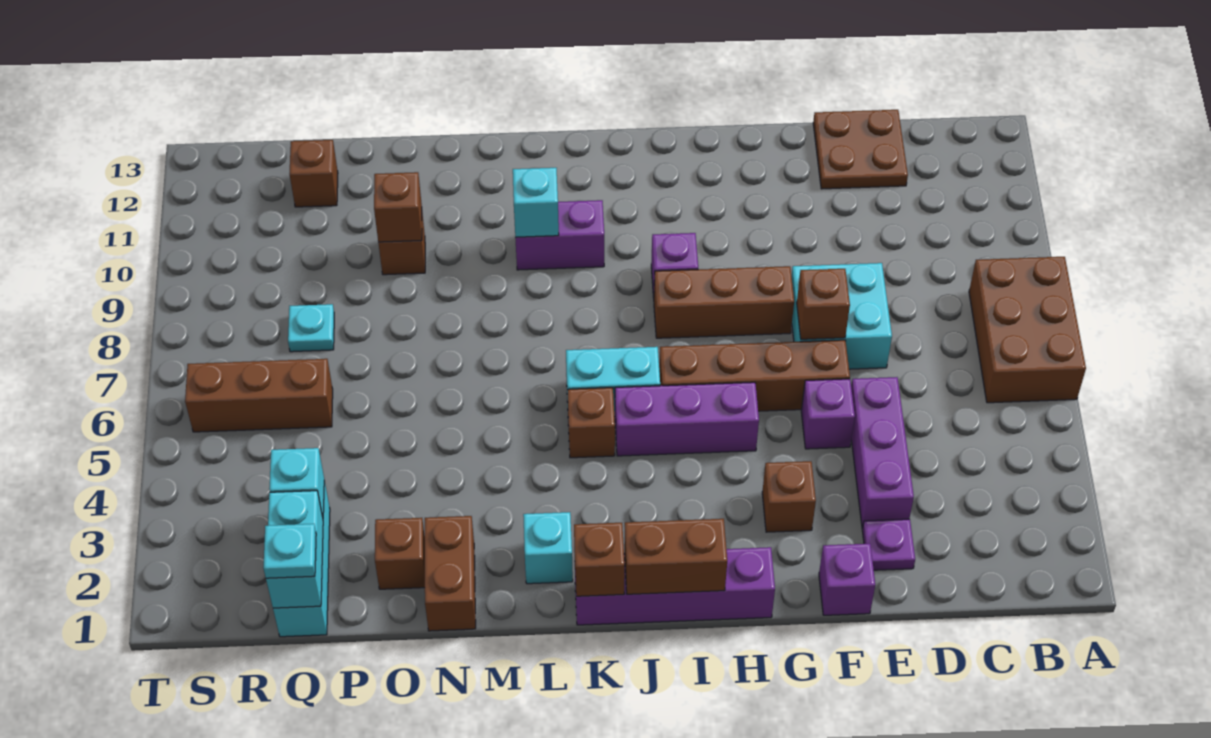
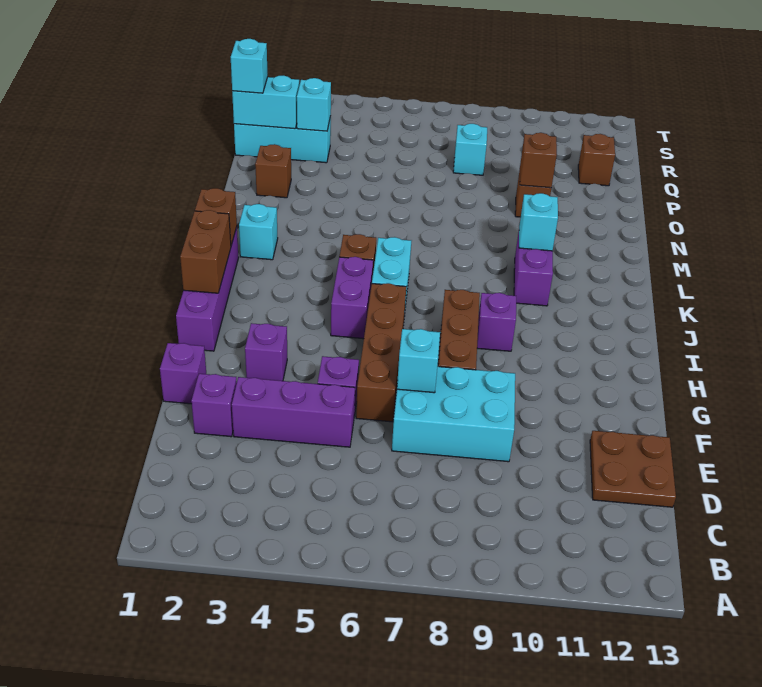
brown 2x3 brick [969,257,1086,403] -> none
purple 1x1 plate [862,519,915,570] -> purple 1x1 brick [191,374,237,437]
cyan 2x2 brick [792,263,892,369] -> cyan 2x3 brick [392,366,515,462]
brown 1x1 brick [797,269,850,339] -> cyan 1x1 brick [397,329,440,393]
brown 1x1 brick [762,461,816,532] -> purple 1x1 brick [245,323,287,381]
purple 1x3 brick [615,382,759,456] -> purple 1x2 brick [331,257,373,339]
brown 1x2 brick [425,516,476,631] -> none
cyan 1x1 plate [263,524,316,578] -> cyan 1x1 brick [231,39,268,93]
brown 1x3 brick [185,359,333,432] -> none
cyan 1x1 plate [288,304,334,352] -> cyan 1x1 brick [453,124,487,175]

